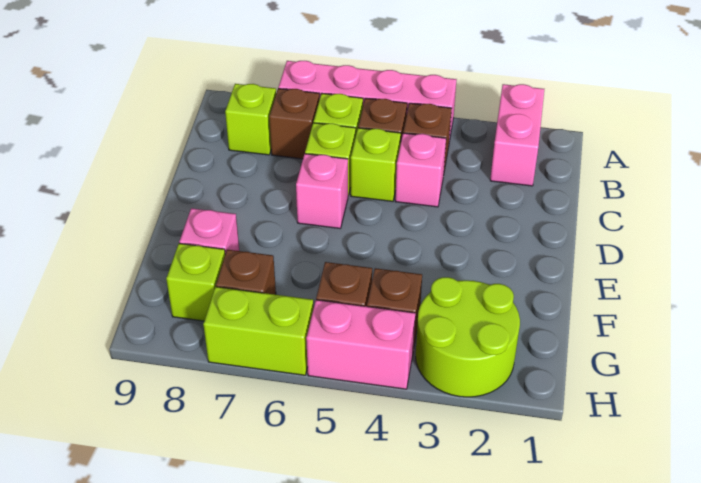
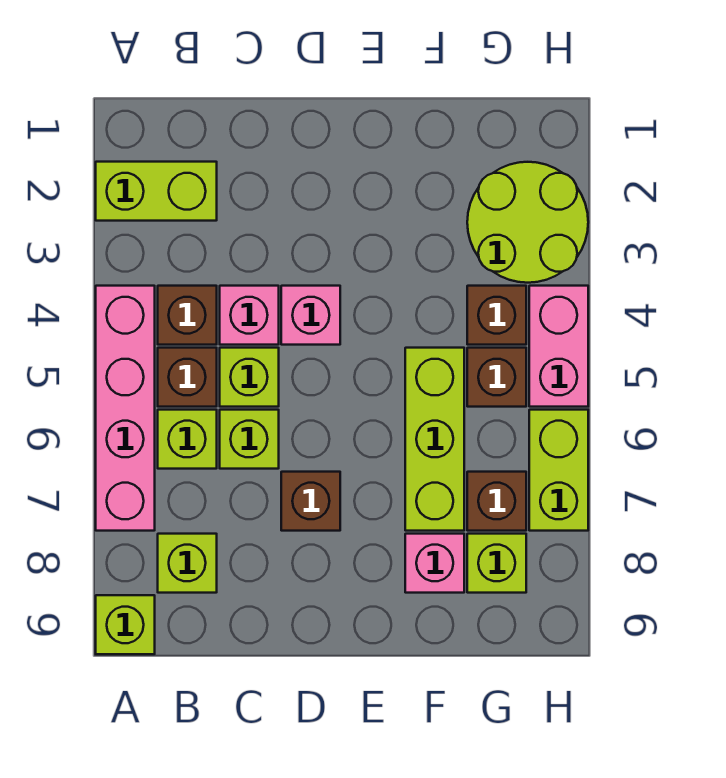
pink 1x2 brick [490,84,544,186] -> lime 1x2 brick [96,162,217,221]
none -> lime 1x1 brick [96,595,155,654]
brown 1x1 brick [269,89,319,159] -> brown 1x1 brick moved to [281,472,340,531]
pink 1x1 brick [296,154,348,228] -> pink 1x1 brick moved to [281,286,340,345]
none -> lime 1x3 brick [405,348,464,531]

